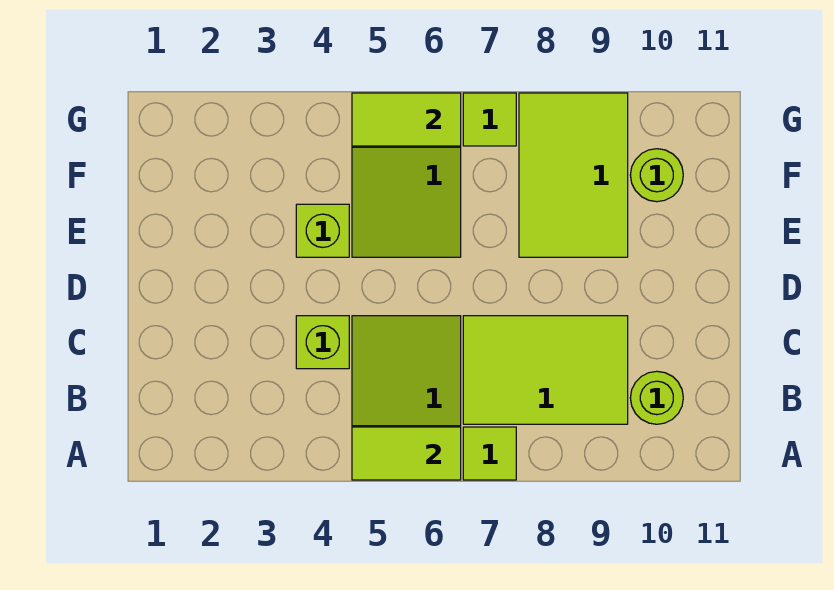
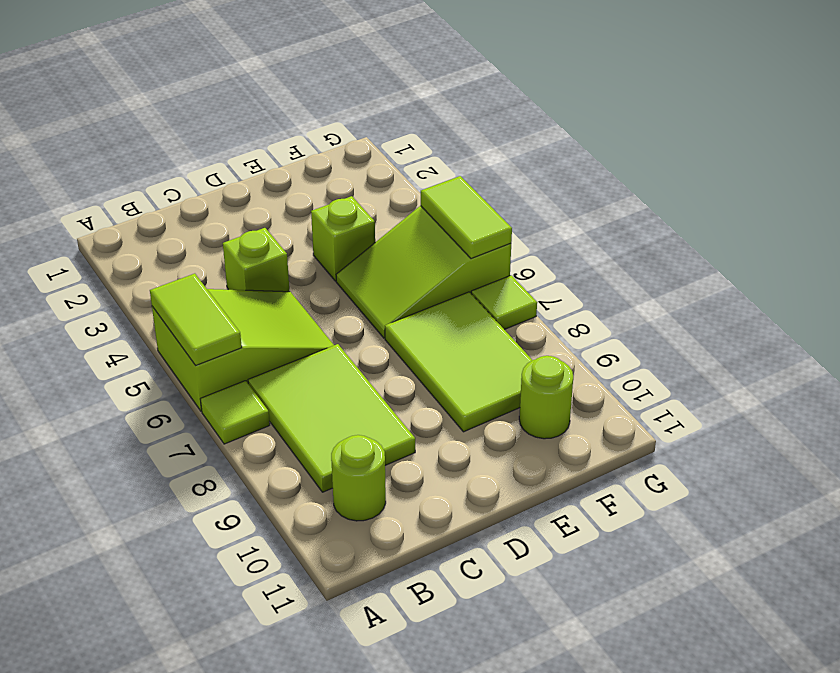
lime 2x3 tile [519,93,628,257] -> lime 2x3 tile turned to [385,292,532,432]

